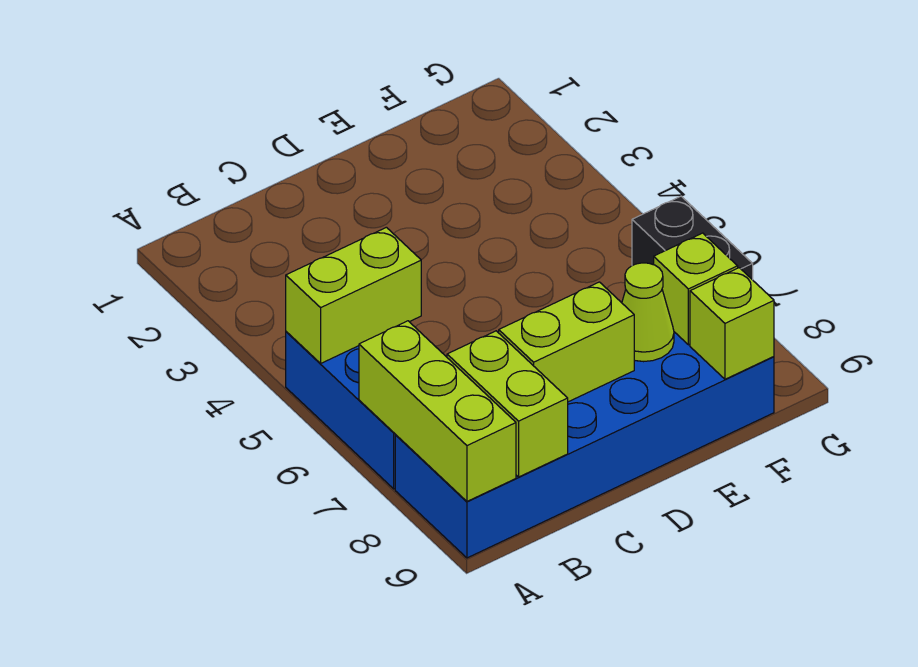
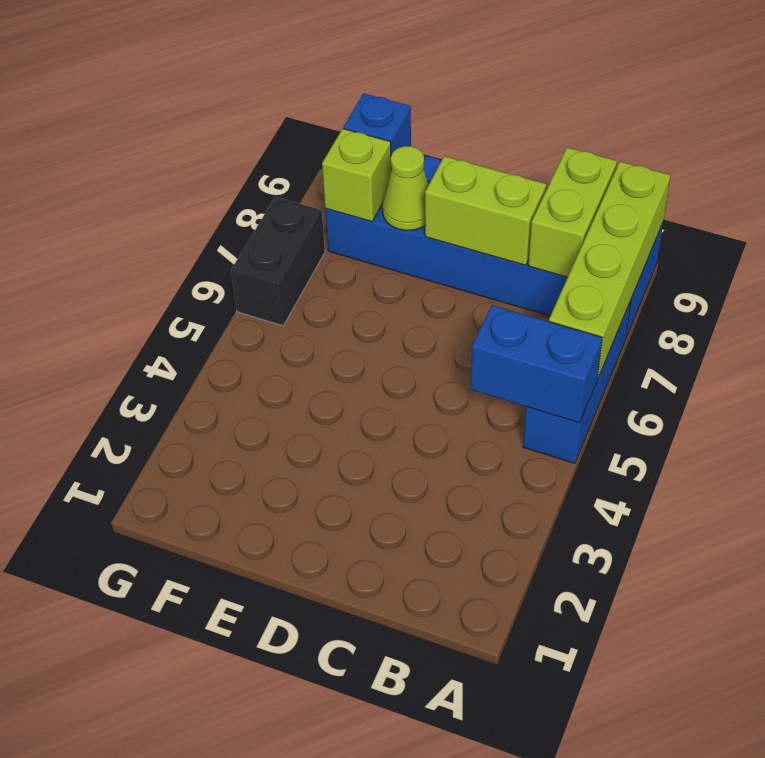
lime 1x2 brick [286,227,421,363] -> blue 1x2 brick [471,305,602,423]
lime 1x3 brick [359,321,516,501] -> lime 1x4 brick [549,162,671,379]
lime 1x1 brick [690,268,774,379] -> blue 1x1 brick [344,93,411,155]

